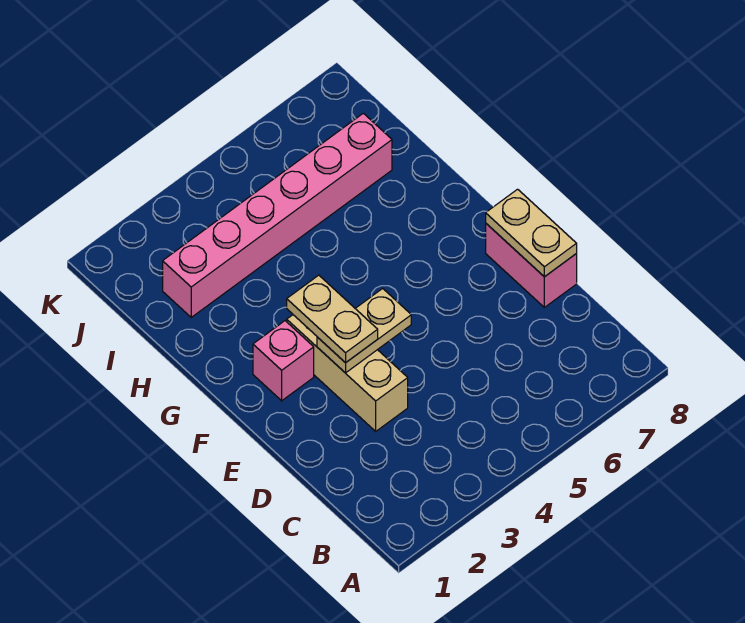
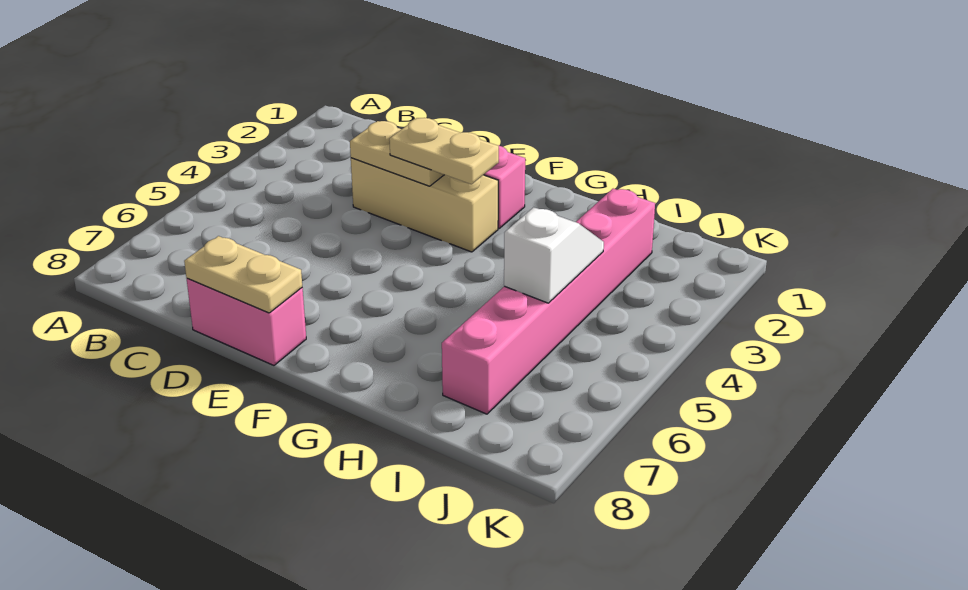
tan 1x2 plate [317,288,411,373] -> tan 1x2 plate turned to [350,121,444,186]
none -> white 1x2 slope [504,207,604,303]

